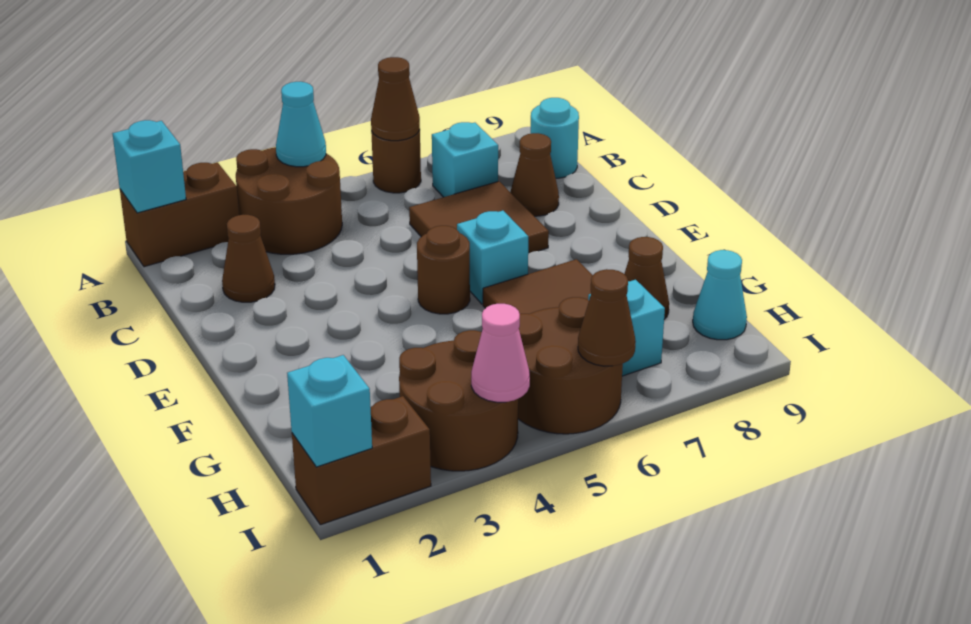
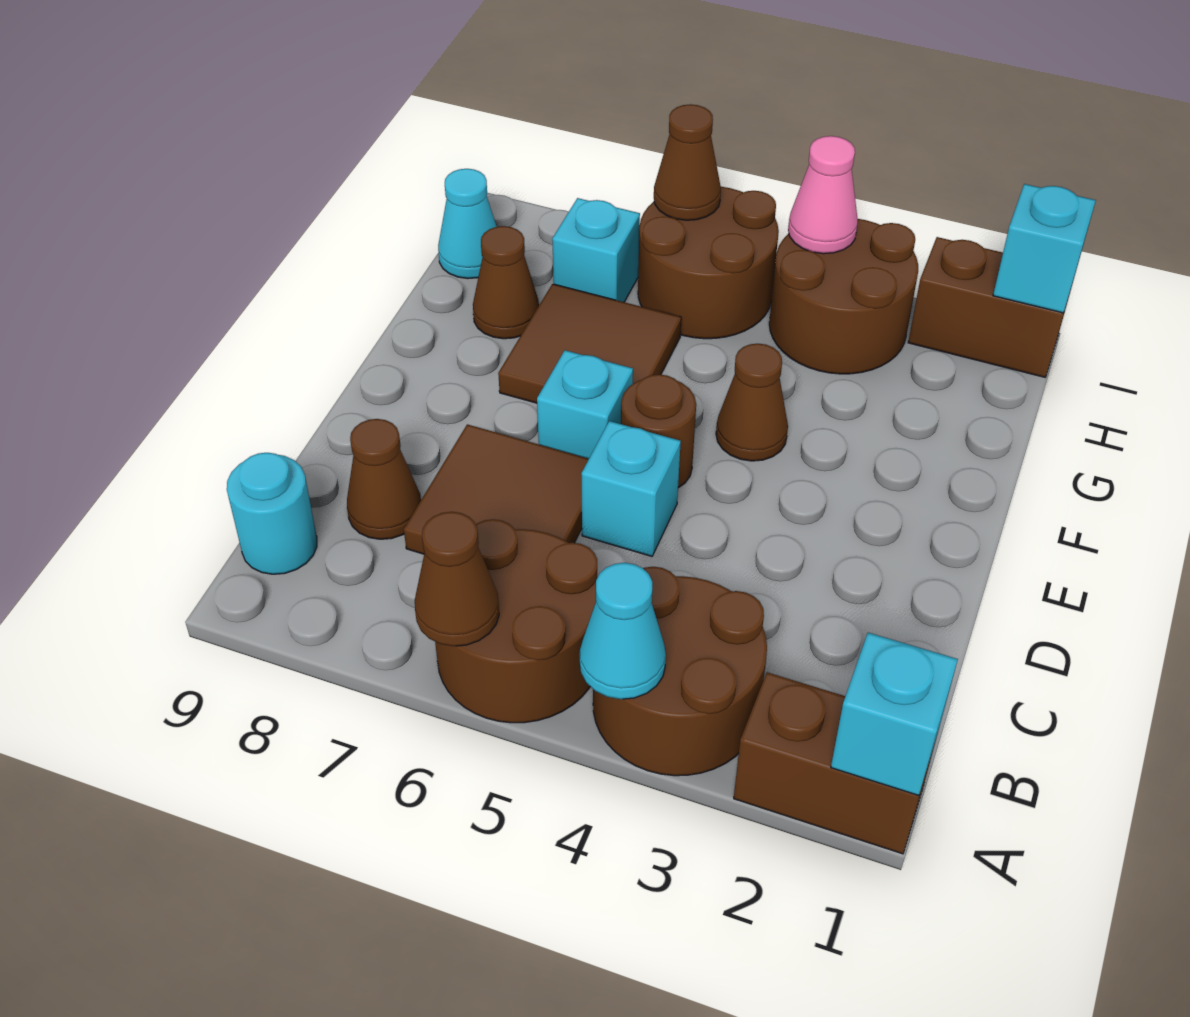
brown 1x1 round brick [371,130,421,193] -> brown 2x2 round brick [435,519,597,723]
cyan 1x1 brick [432,122,498,197] -> cyan 1x1 brick moved to [581,421,681,556]
brown 1x1 cone [222,215,275,302] -> brown 1x1 cone moved to [716,344,788,461]

